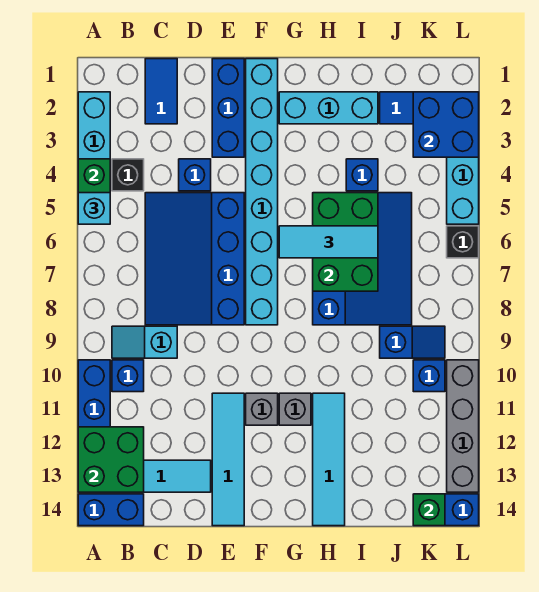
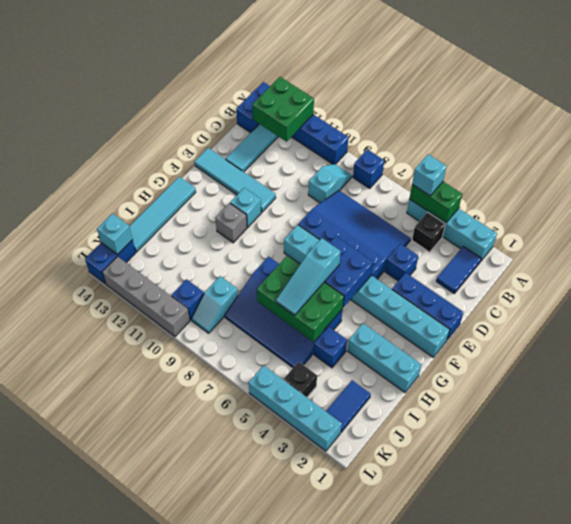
blue 1x1 brick [112,360,144,392] -> blue 1x1 brick moved to [353,149,384,188]
blue 1x2 tile [145,59,177,124] -> blue 1x2 tile turned to [436,247,481,294]
grey 1x1 brick [246,393,278,425] -> cyan 1x1 brick [230,188,261,227]
cyan 1x3 brick [279,92,378,124] -> cyan 1x3 brick turned to [348,323,422,392]
cyan 1x3 tile [279,226,378,258] -> cyan 1x3 slope [276,238,341,316]
cyan 1x4 tile [313,393,345,526] -> cyan 1x4 tile turned to [129,177,196,252]
blue 1x2 slope [380,326,445,358] -> cyan 1x2 slope [191,276,238,333]
blue 2x2 brick [413,92,479,157] -> blue 2x2 brick moved to [325,236,373,307]
green 1x1 brick [413,494,445,526] -> cyan 1x1 brick [97,214,133,255]
black 1x1 brick [447,226,479,258] -> black 1x1 brick moved to [284,362,317,397]

